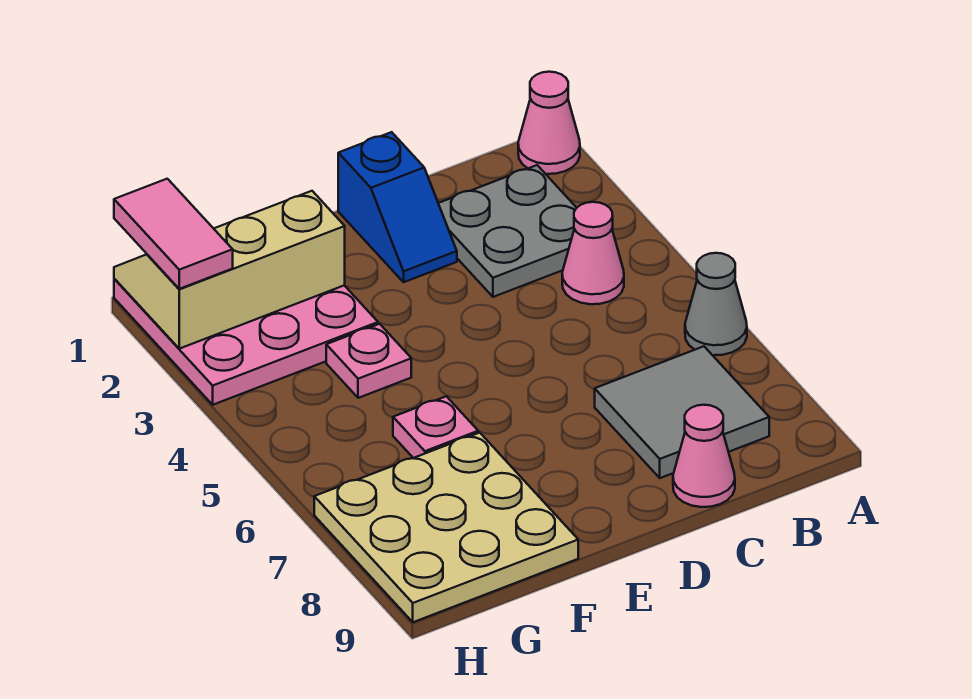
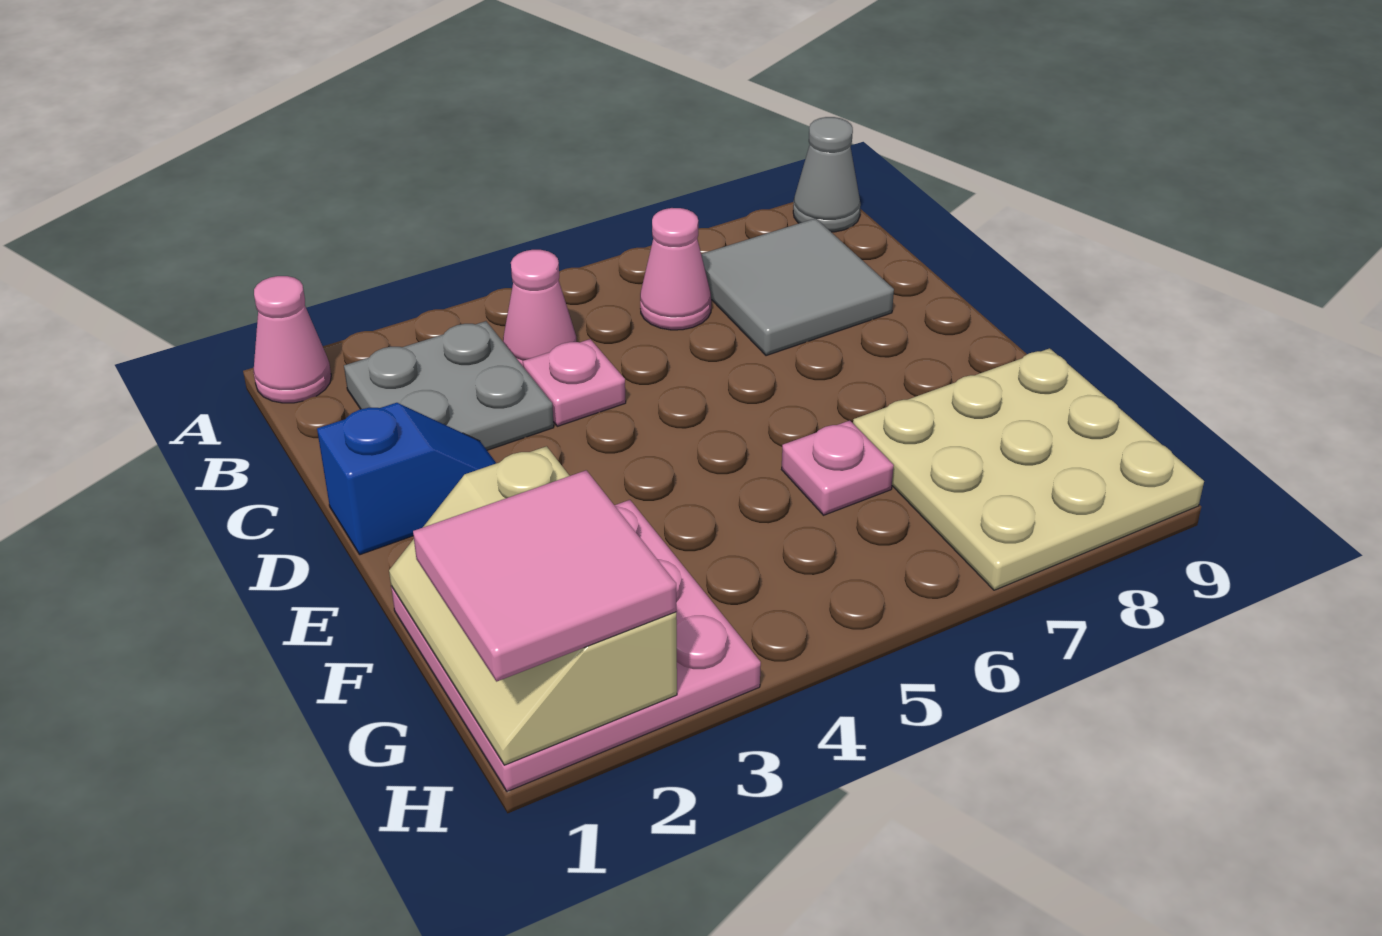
grey 1x1 cone [685,253,747,355] -> grey 1x1 cone moved to [793,117,861,232]
pink 1x1 cone [673,405,735,507] -> pink 1x1 cone moved to [640,208,711,330]
pink 1x1 plate [326,324,411,398] -> pink 1x1 plate moved to [523,339,626,426]
pink 1x2 tile [114,179,233,289] -> pink 2x2 tile [413,470,676,682]

